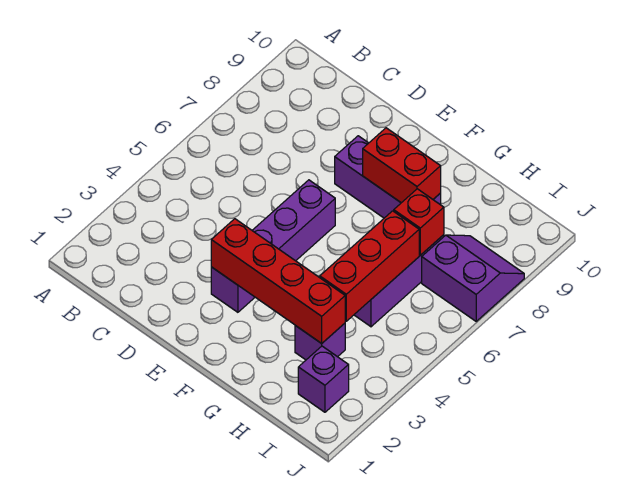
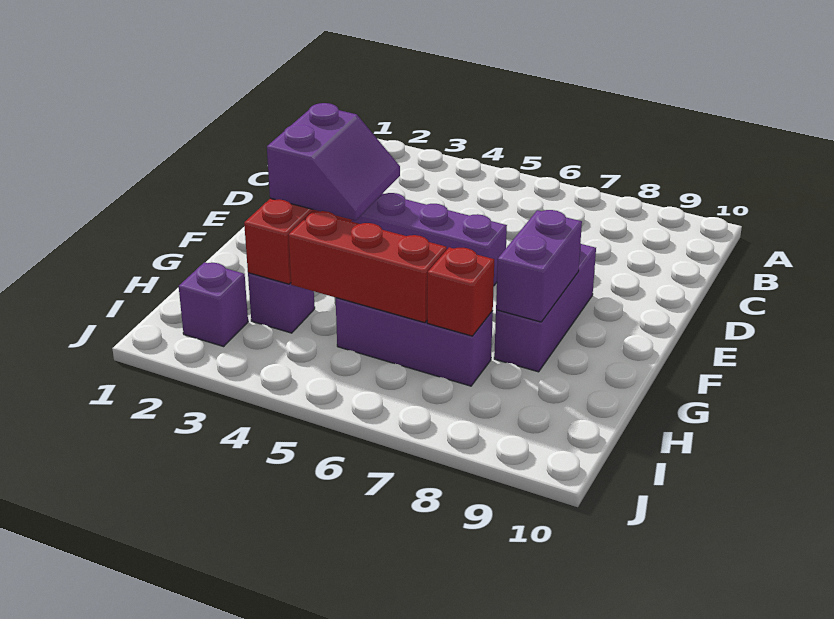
red 1x2 brick [363,128,441,203] -> purple 1x2 brick [496,210,582,322]
purple 2x2 slope [422,235,524,321] -> purple 2x2 slope moved to [267,103,400,221]

